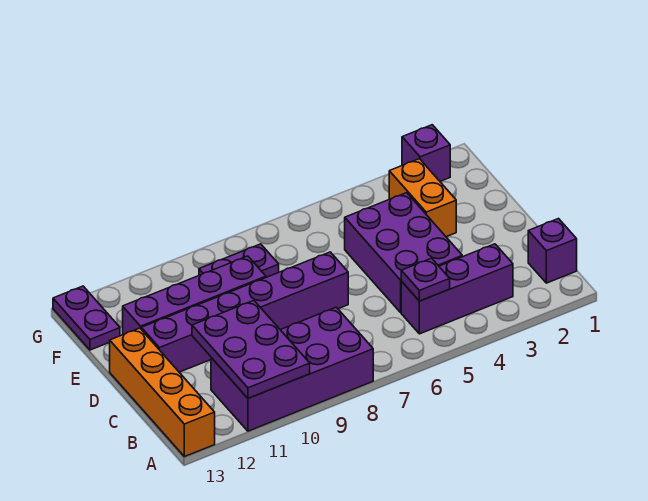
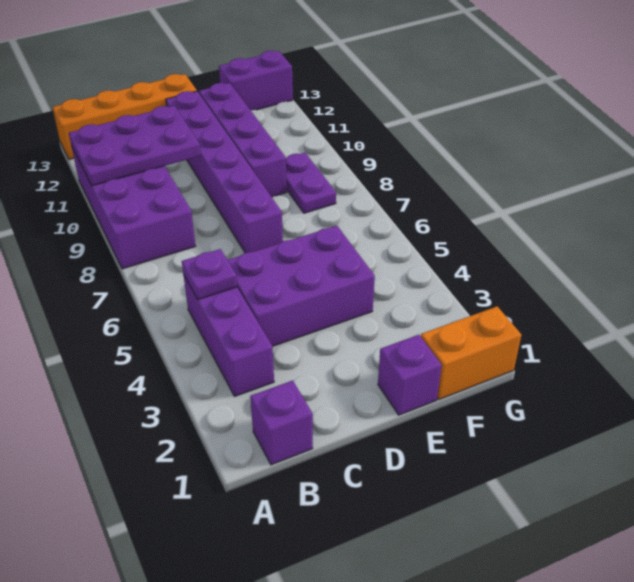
orange 1x2 brick [389,159,456,237] -> orange 1x2 brick moved to [421,306,521,399]
purple 1x2 plate [53,286,120,350] -> purple 1x2 brick [219,51,293,110]
purple 1x1 brick [402,125,450,181] -> purple 1x1 brick moved to [378,335,442,415]

